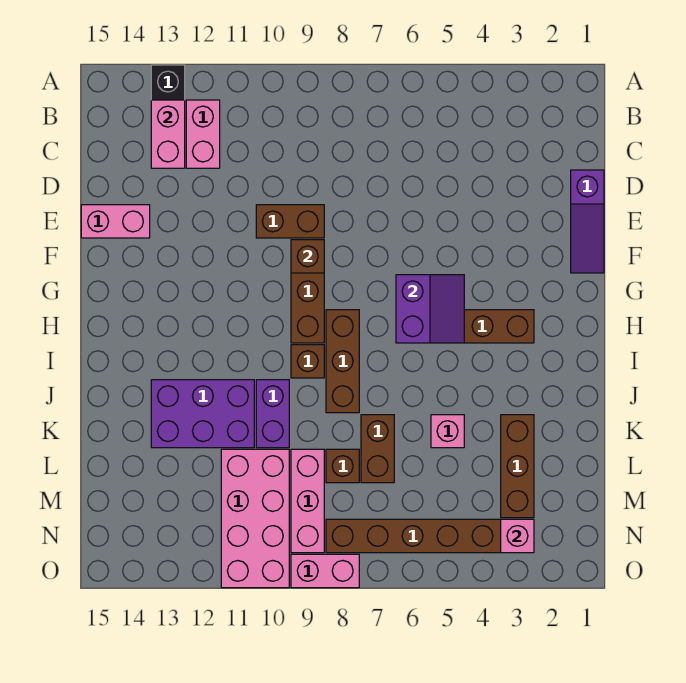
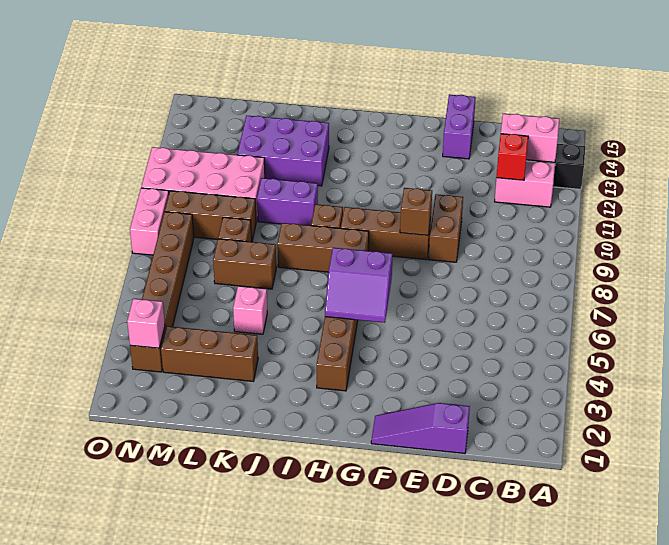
none -> red 1x1 brick [497,134,528,180]
pink 1x2 brick [81,205,150,238] -> purple 1x2 brick [443,95,476,159]
purple 2x3 brick [151,380,254,448] -> purple 2x3 brick turned to [237,115,329,186]
pink 1x3 brick [291,449,324,553] -> brown 1x3 brick [165,191,256,240]

